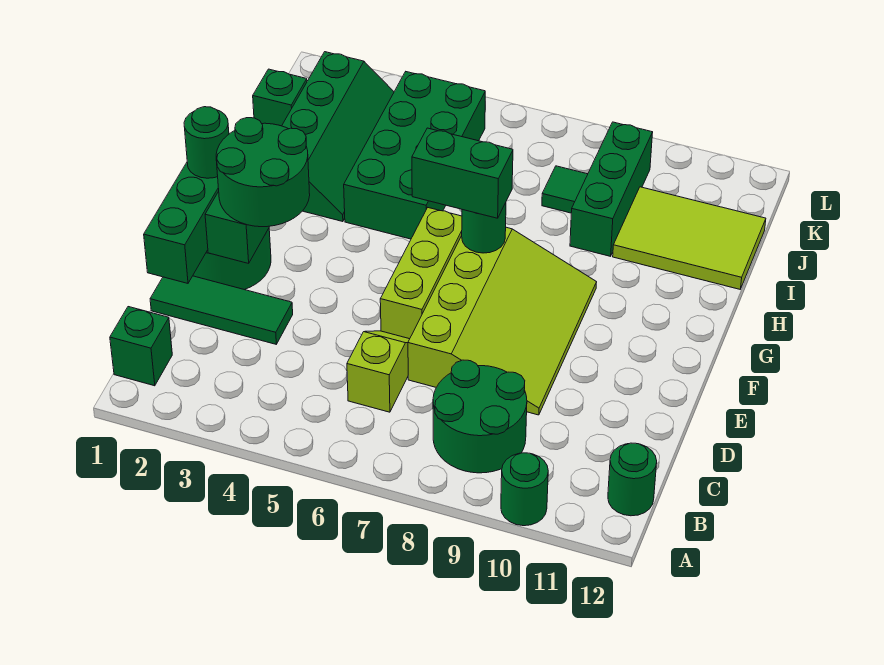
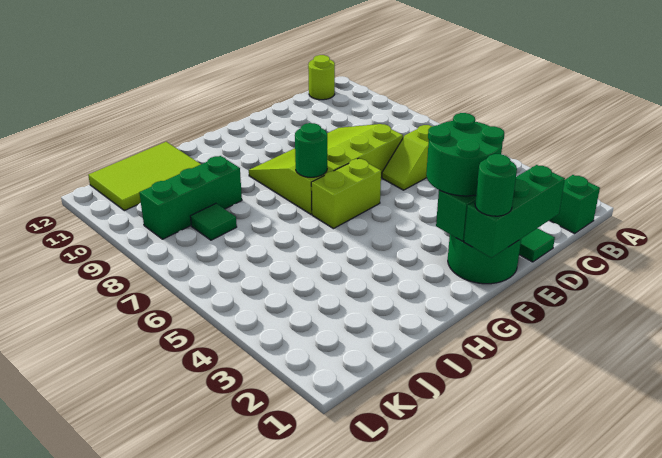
green 1x1 round brick [501,453,548,526] -> none
green 2x2 round brick [433,360,527,473] -> none
green 1x1 round brick [608,443,657,516] -> lime 1x1 round brick [308,55,335,100]
lime 1x3 brick [380,208,462,339] -> lime 1x2 brick [311,158,381,229]
green 1x2 brick [412,128,513,218] -> none
green 2x4 slope [282,52,394,222] -> none
green 2x4 brick [344,72,485,239] -> none
lime 2x3 tile [613,187,766,289] -> lime 2x3 tile turned to [88,142,201,211]
green 1x1 brick [253,69,307,126] -> none

